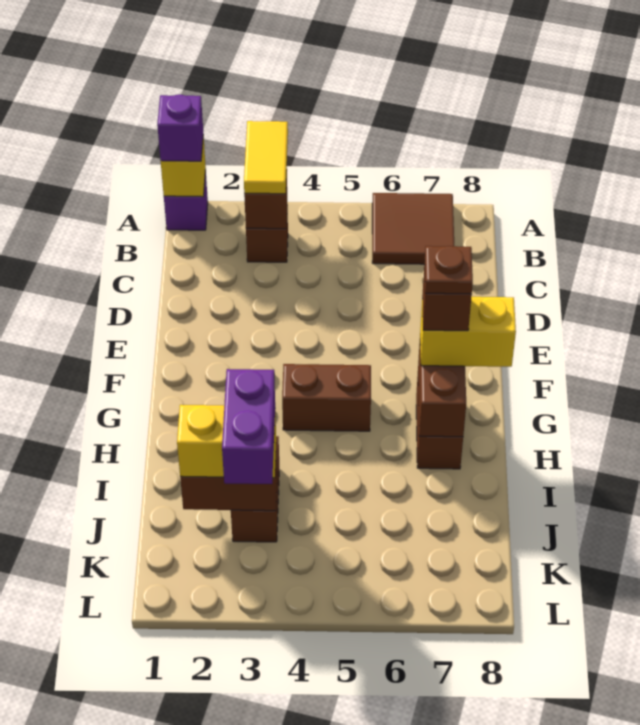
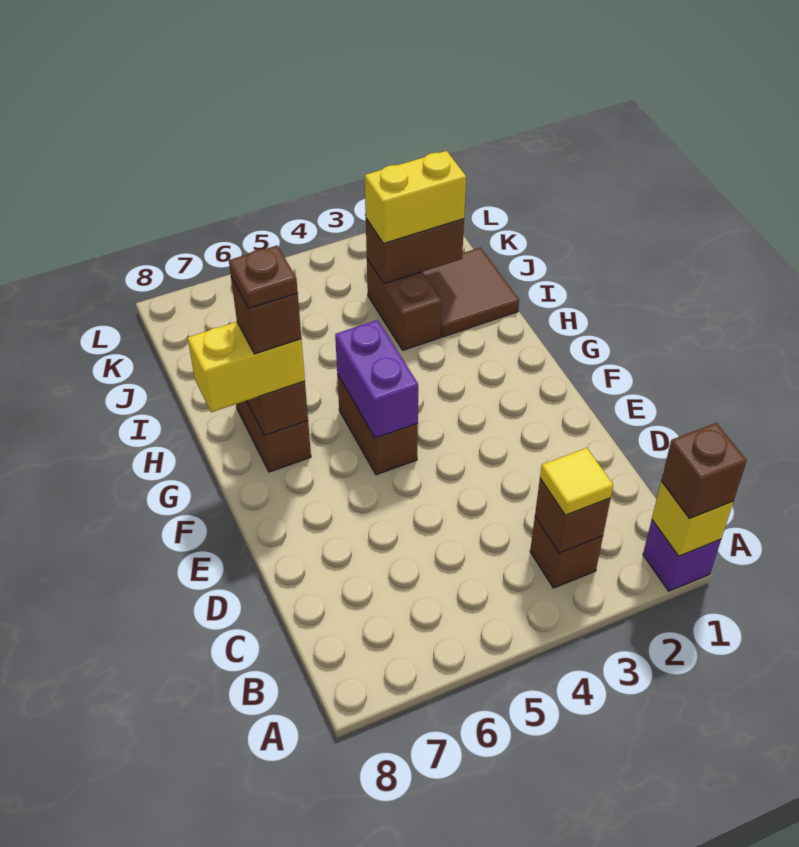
purple 1x1 brick [157,94,203,161] -> brown 1x1 brick [661,423,747,518]
yellow 1x2 tile [244,121,288,194] -> yellow 1x1 tile [540,448,613,515]
brown 2x2 tile [372,193,454,264] -> brown 2x2 tile moved to [423,248,519,337]
brown 1x2 brick [282,364,371,431] -> brown 1x2 brick turned to [337,374,418,475]
purple 1x2 brick [222,369,275,484] -> purple 1x2 brick moved to [335,320,418,438]

